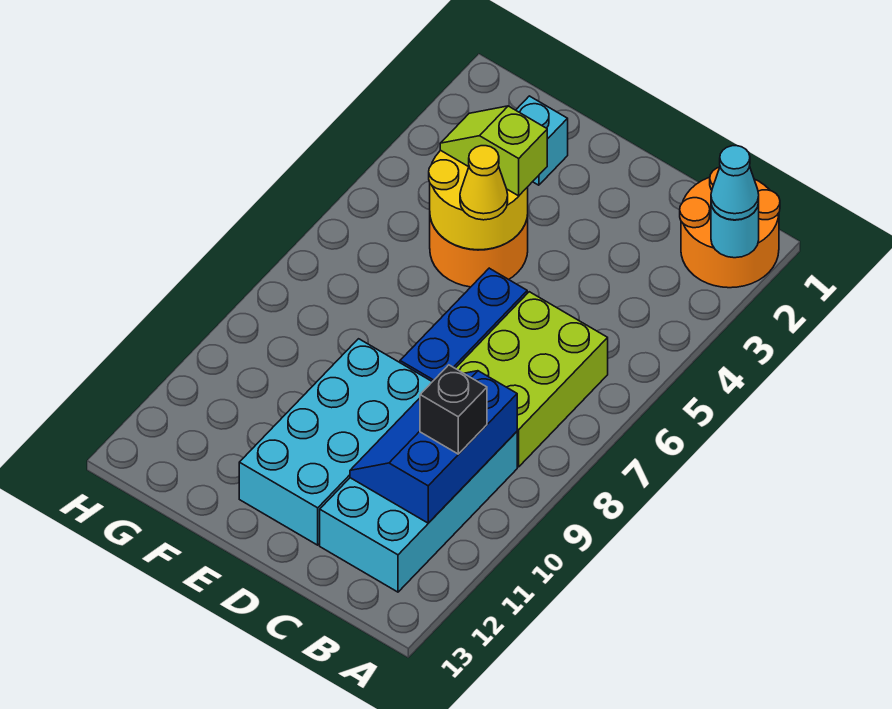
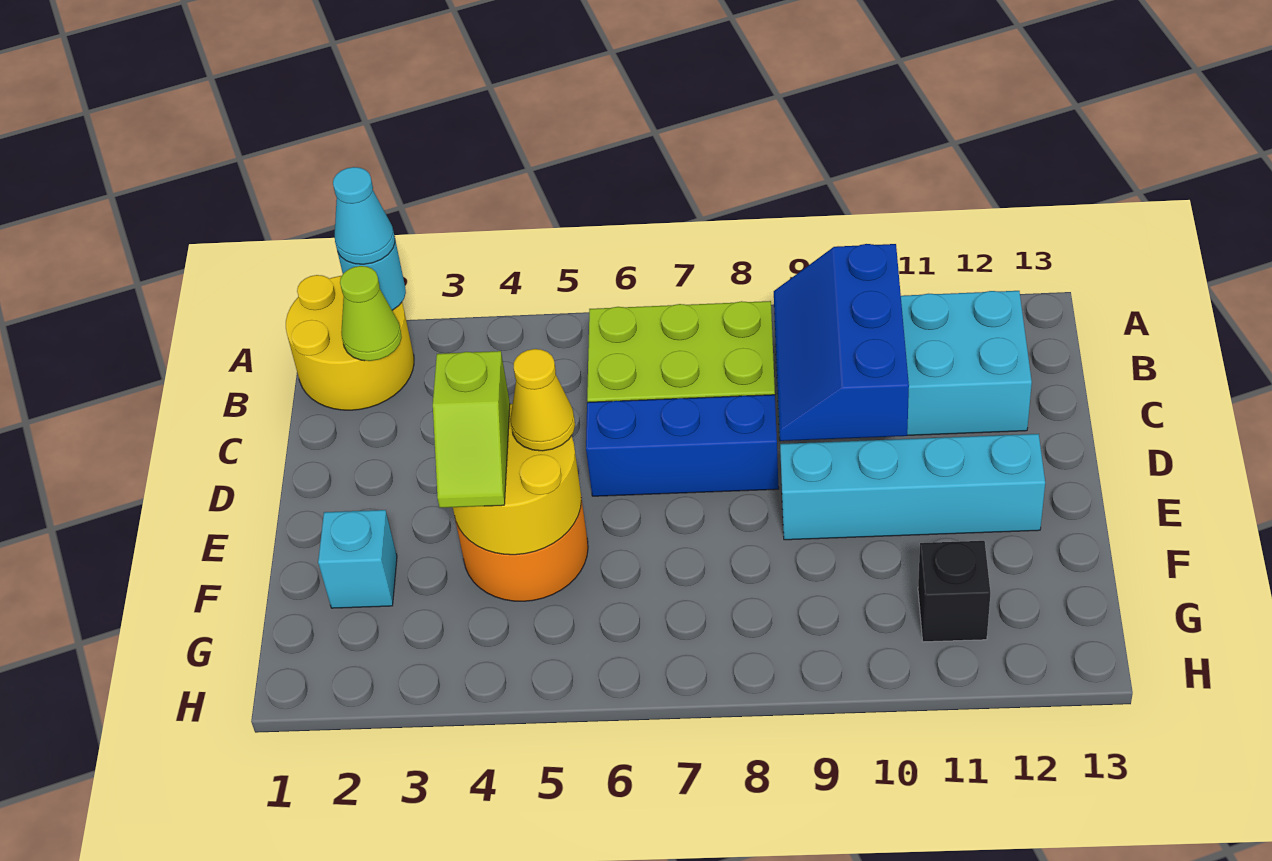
orange 2x2 round brick [680,167,780,288] -> yellow 2x2 round brick [286,275,414,410]
none -> lime 1x1 cone [340,266,402,361]
blue 2x3 slope [350,371,517,523] -> blue 2x3 slope turned to [774,244,909,441]
black 1x1 brick [420,365,487,454] -> black 1x1 brick moved to [918,541,991,642]
cyan 2x4 brick [239,339,432,545] -> cyan 1x4 brick [780,434,1045,540]

